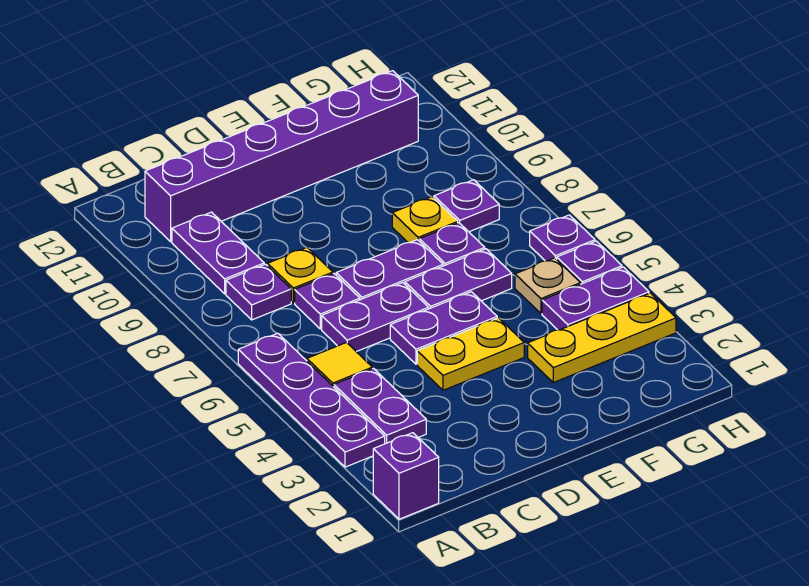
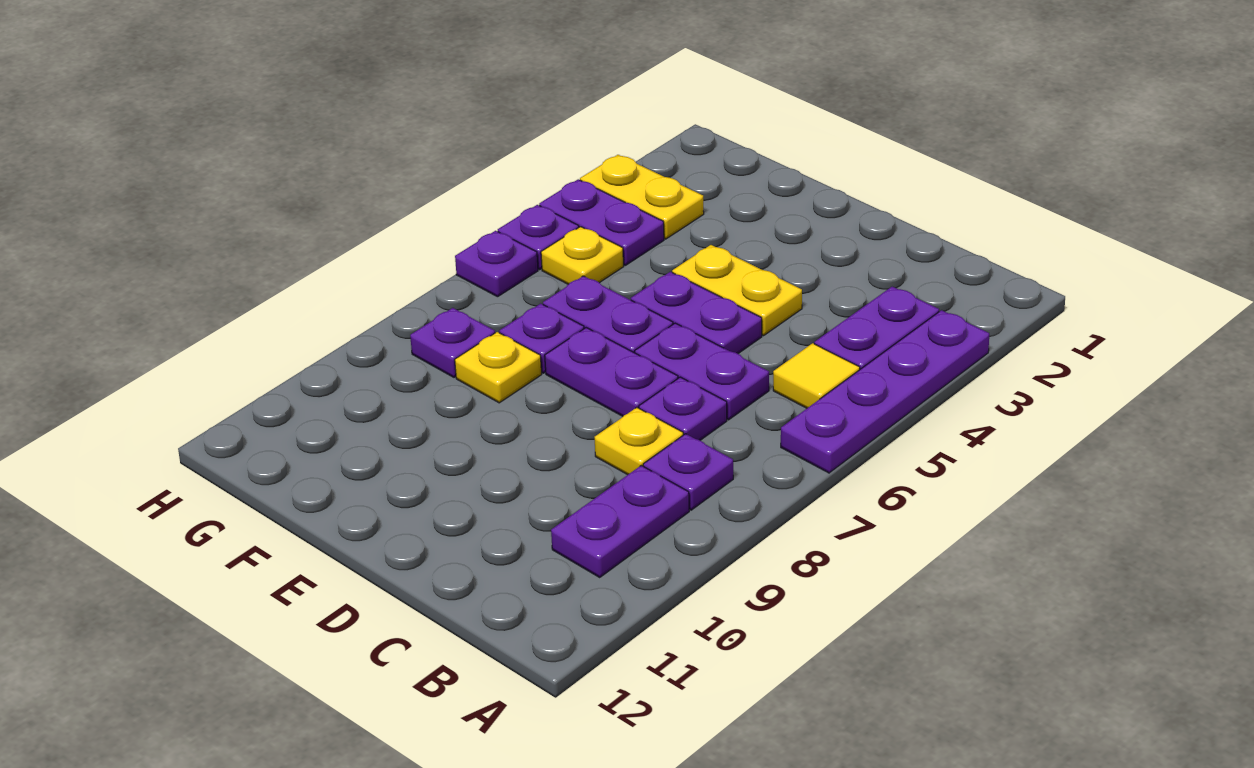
purple 1x1 brick [373,433,439,519] -> none
purple 1x6 brick [145,71,418,242] -> none
yellow 1x3 plate [528,293,676,383] -> yellow 1x2 plate [580,155,704,239]
tan 1x1 plate [515,258,580,313] -> yellow 1x1 plate [541,227,624,284]

